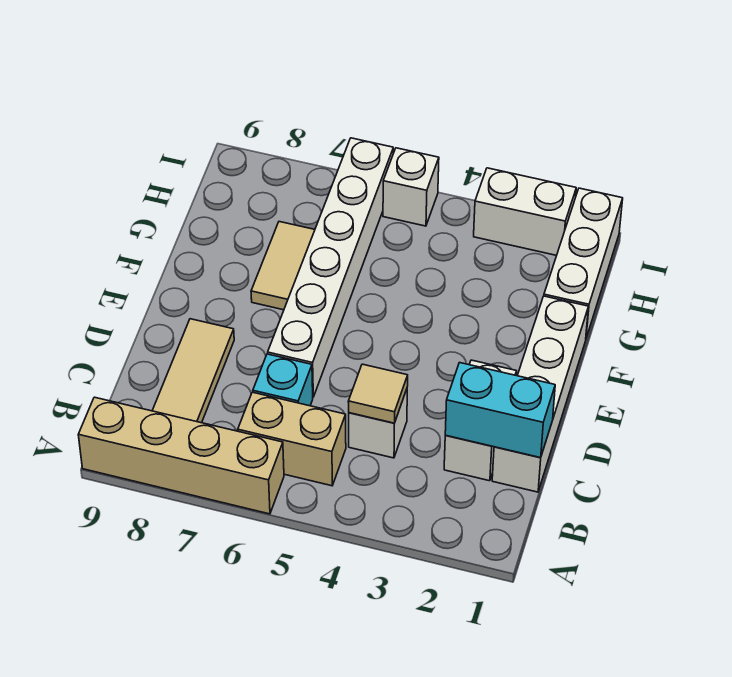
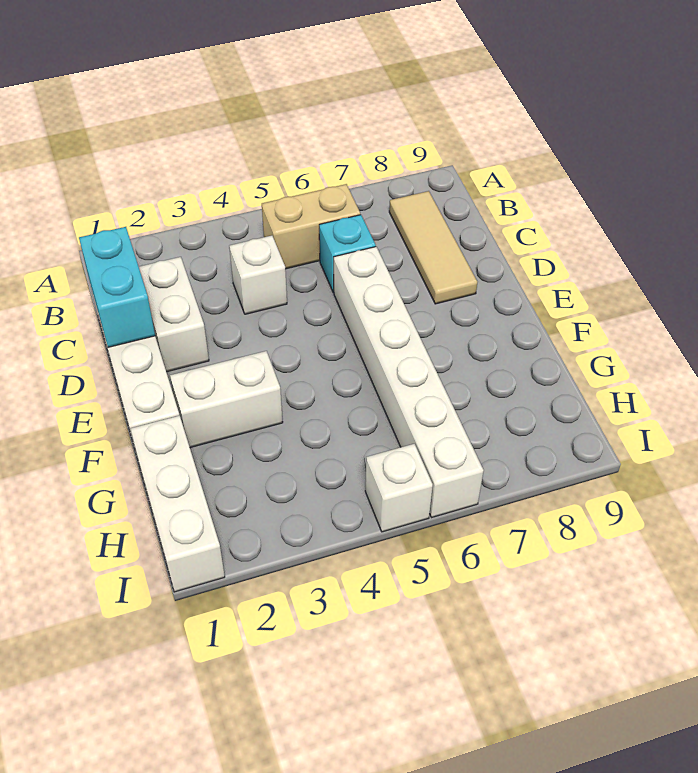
tan 1x4 brick [78,397,284,514] -> none
cyan 1x2 brick [445,363,555,458] -> cyan 1x2 brick turned to [79,227,155,347]
tan 1x1 tile [348,364,408,423] -> none
tan 1x2 tile [251,222,315,310] -> none
white 1x2 brick [474,168,576,255] -> white 1x2 brick moved to [170,351,283,448]

